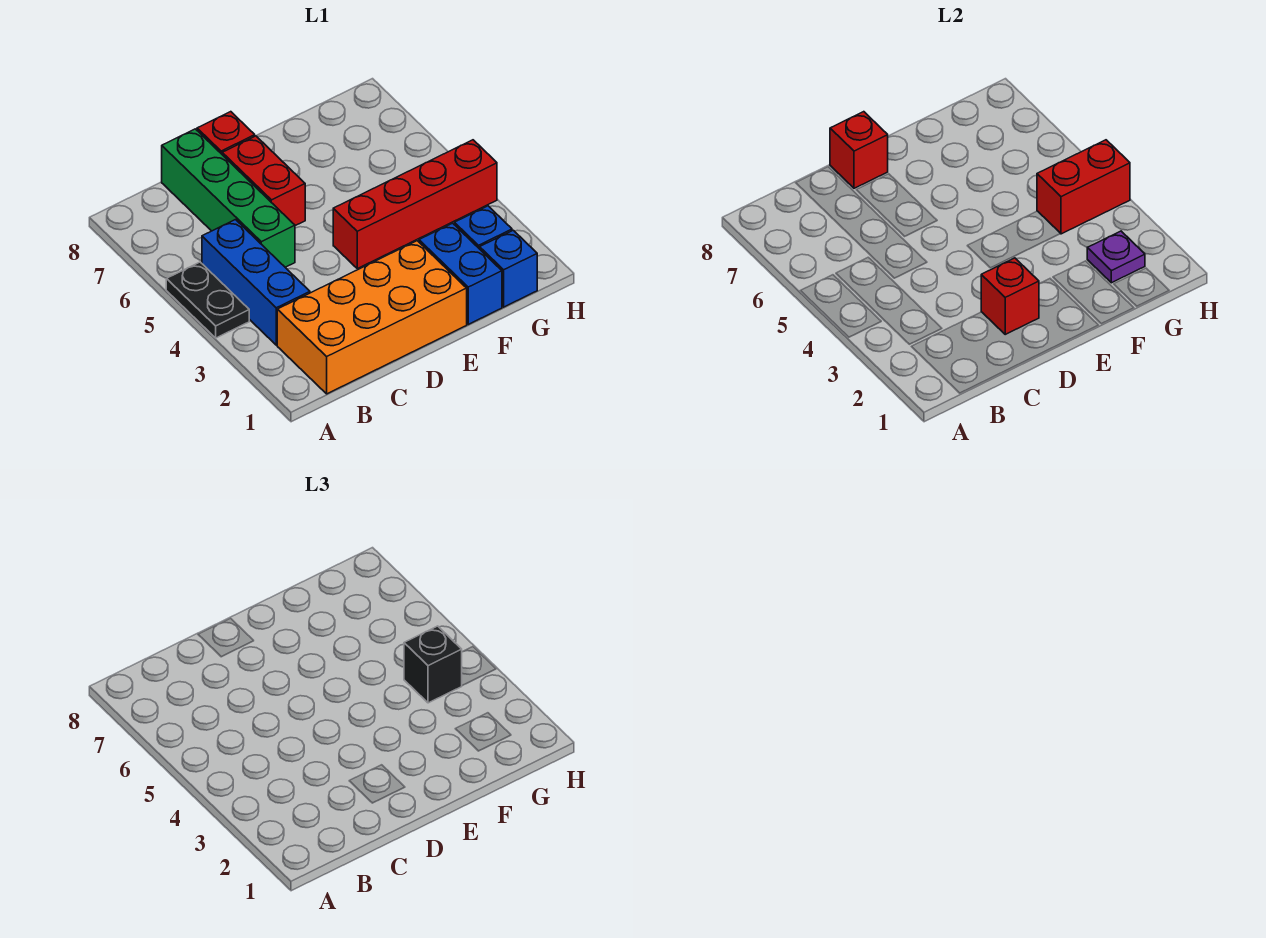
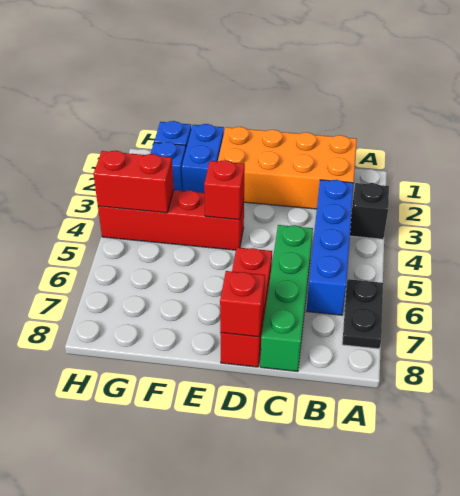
black 1x2 plate [166,262,249,338] -> black 1x2 plate moved to [342,279,383,349]
blue 1x3 brick [202,220,310,345] -> blue 1x4 brick [307,180,354,315]
red 1x1 brick [981,258,1039,334] -> red 1x1 brick moved to [204,160,245,220]
purple 1x1 plate [1087,231,1145,283] -> none
black 1x1 brick [404,626,462,703] -> black 1x1 brick moved to [350,183,389,239]

